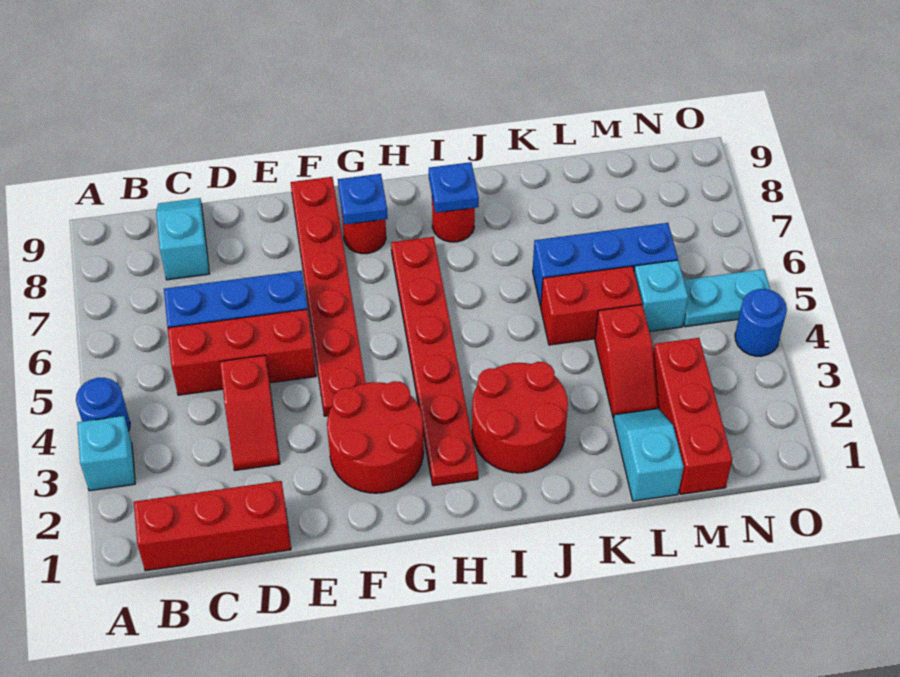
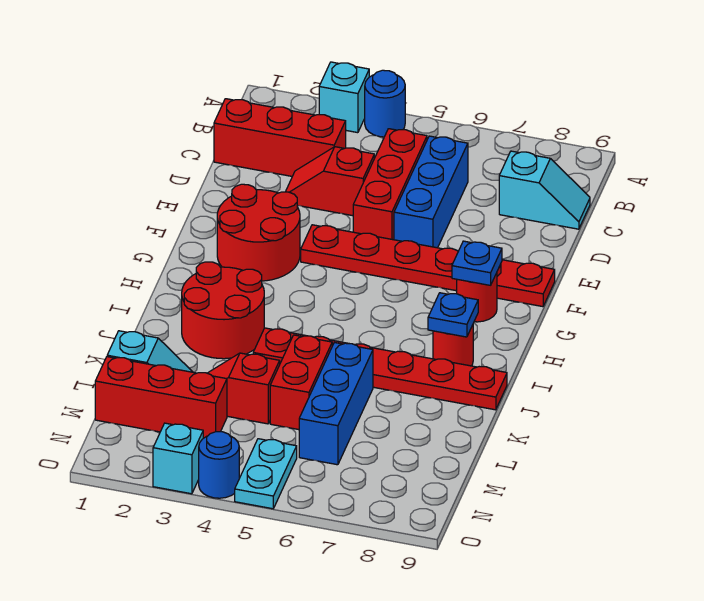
red 1x3 brick [134,481,291,571] -> red 1x3 brick turned to [214,99,346,176]
red 1x6 plate [391,237,478,486] -> red 1x6 plate moved to [253,328,507,410]
cyan 1x1 brick [634,260,688,332] -> cyan 1x1 brick moved to [153,423,203,494]

